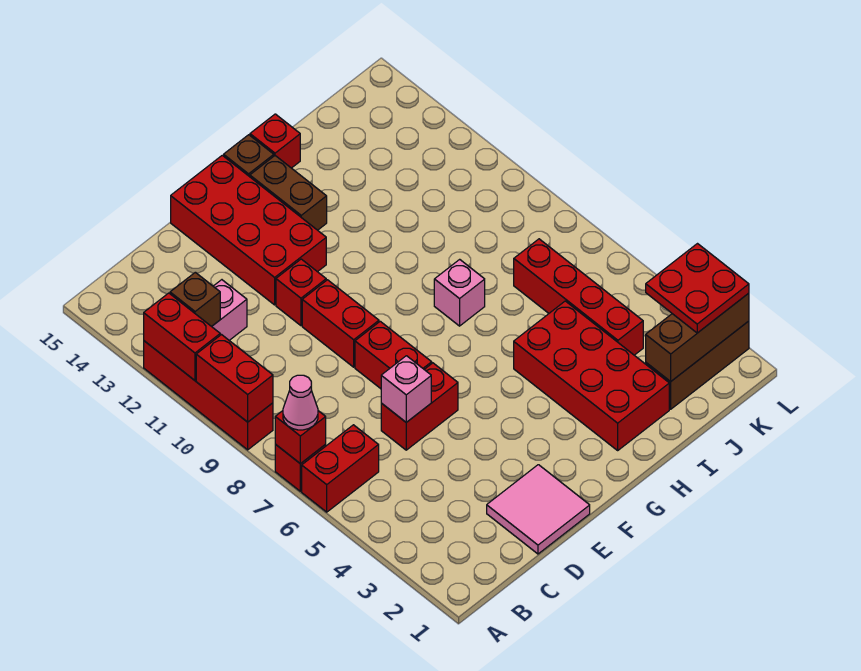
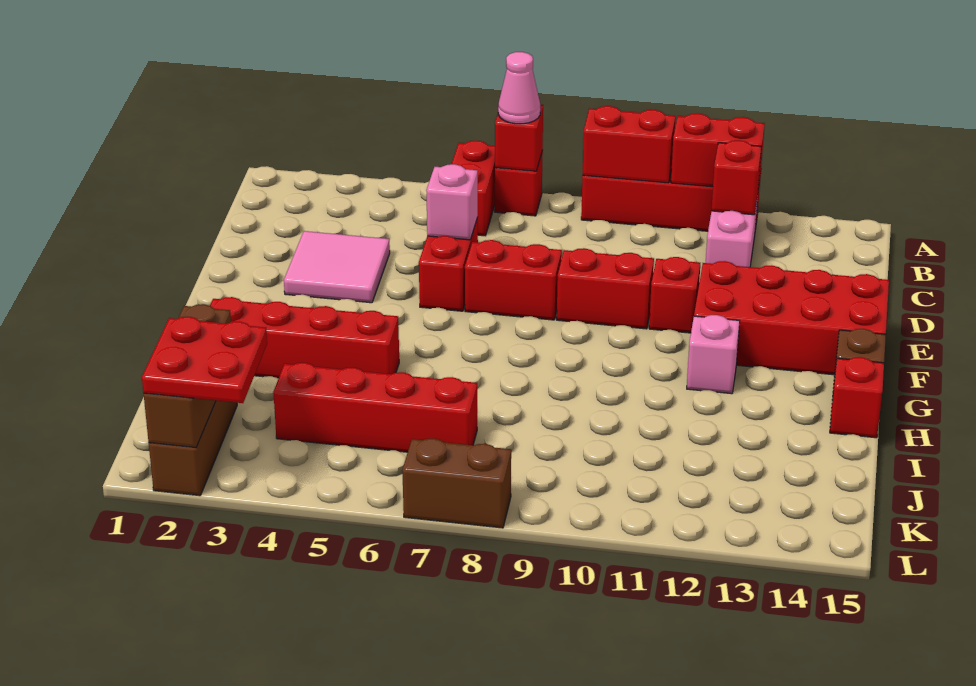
brown 1x1 brick [170,272,220,327] -> red 1x1 brick [711,140,761,215]
pink 2x2 tile [487,465,590,554] -> pink 2x2 tile moved to [284,231,390,303]
brown 1x2 brick [250,156,327,230] -> brown 1x2 brick moved to [402,439,511,528]
red 2x4 brick [514,301,669,450] -> red 1x4 brick [210,297,399,378]
pink 1x1 brick [434,259,485,326] -> pink 1x1 brick moved to [687,315,740,394]

